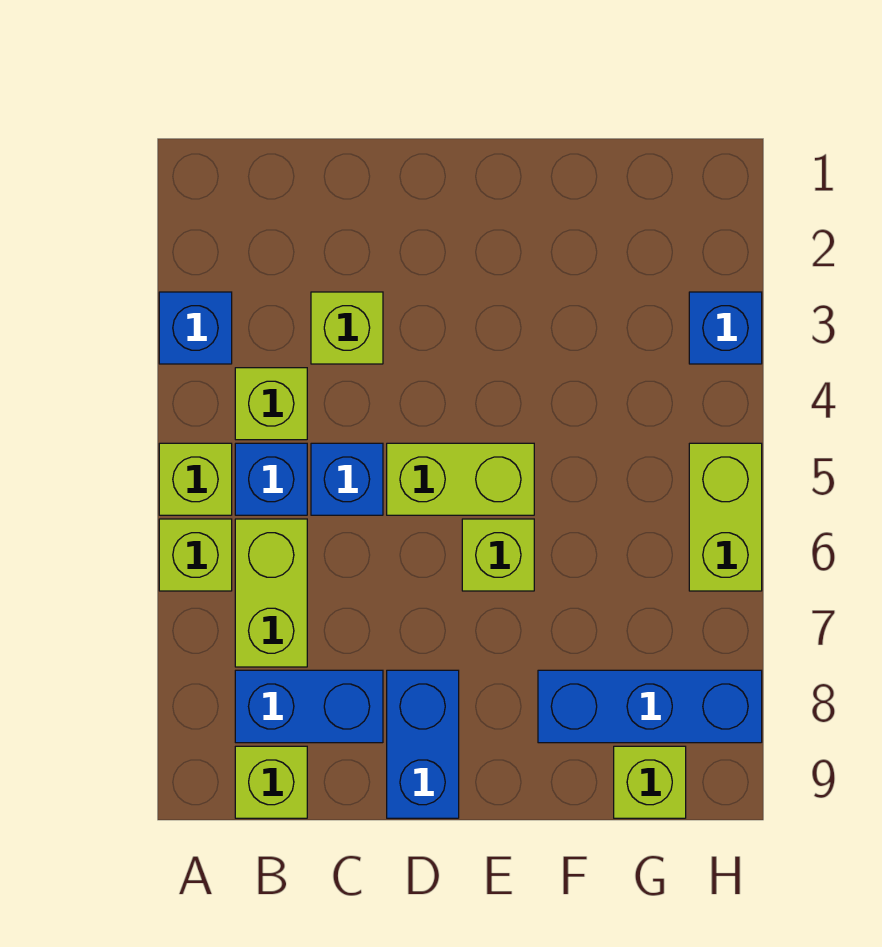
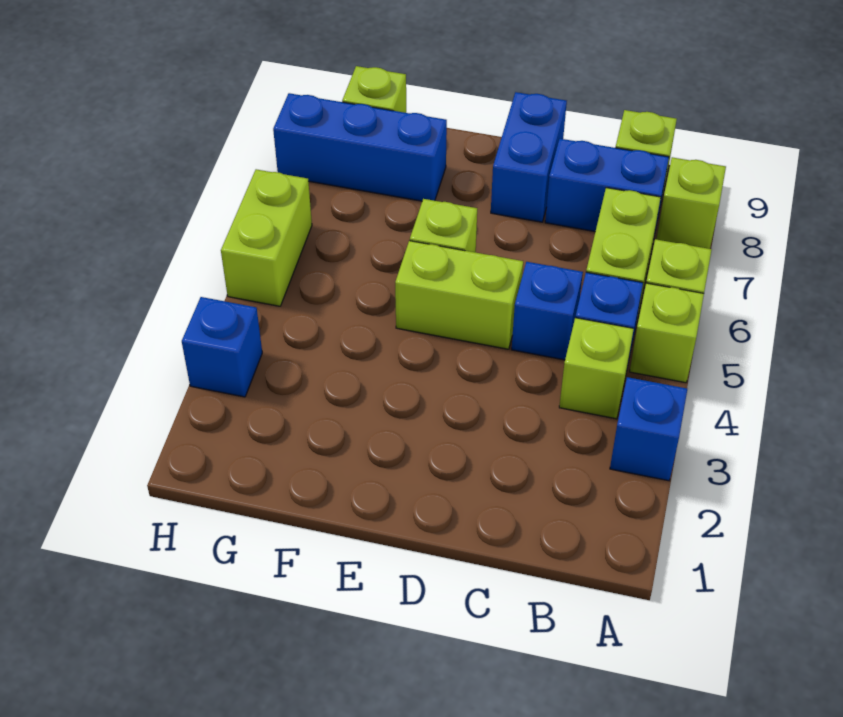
lime 1x1 brick [311,292,383,364] -> lime 1x1 brick moved to [656,157,726,249]

